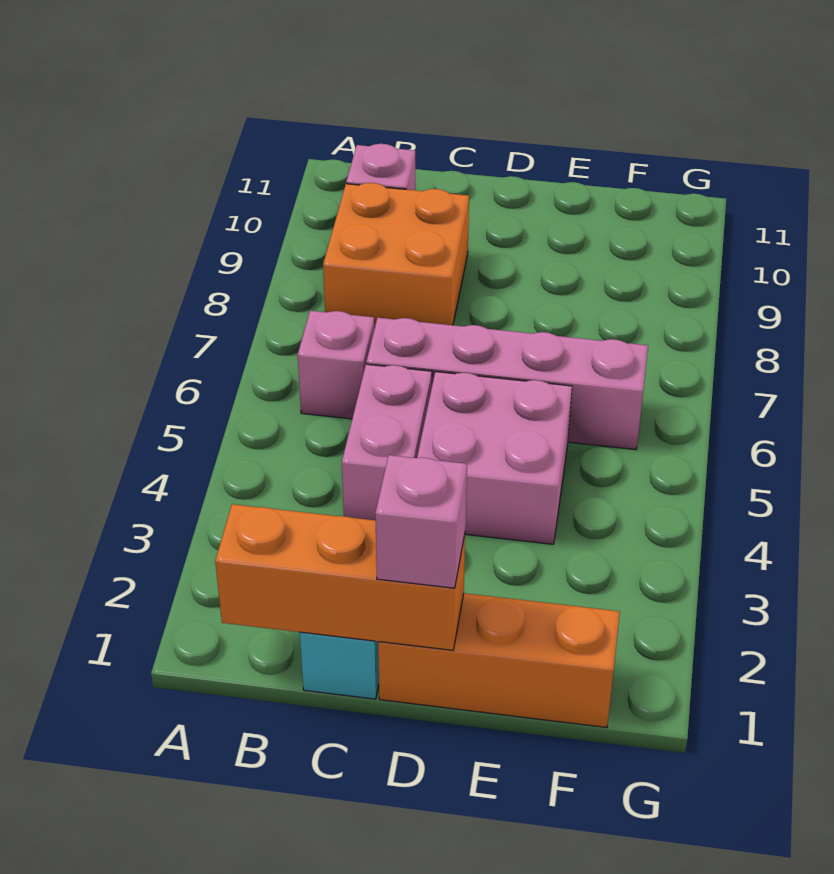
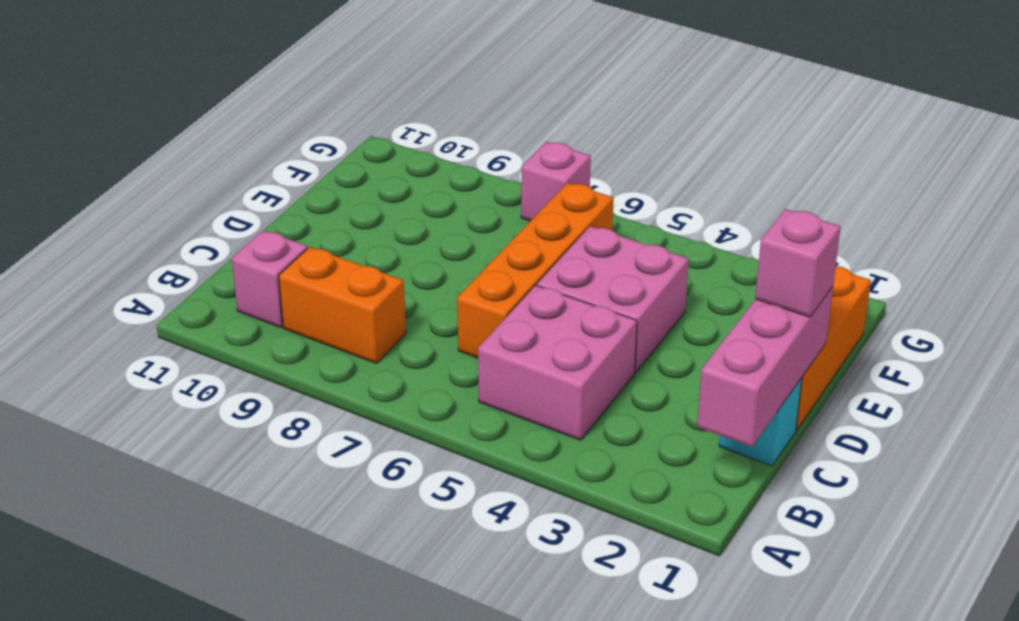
orange 1x3 brick [215,504,465,650] -> pink 1x3 brick [697,287,833,447]
pink 1x1 brick [298,311,374,419] -> pink 1x1 brick moved to [521,142,591,221]
orange 2x2 brick [323,183,469,328] -> orange 1x2 brick [279,247,406,364]
pink 1x2 brick [342,364,432,520] -> pink 2x2 brick [478,285,637,440]
pink 1x4 brick [366,318,648,450] -> orange 1x4 brick [457,183,614,358]

